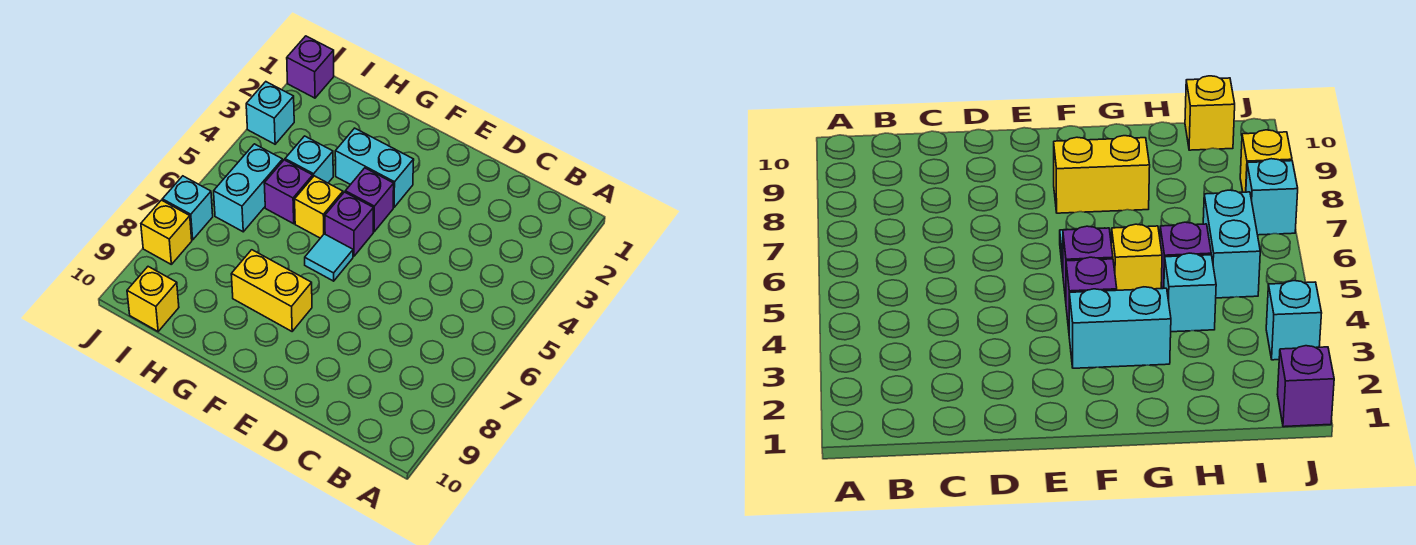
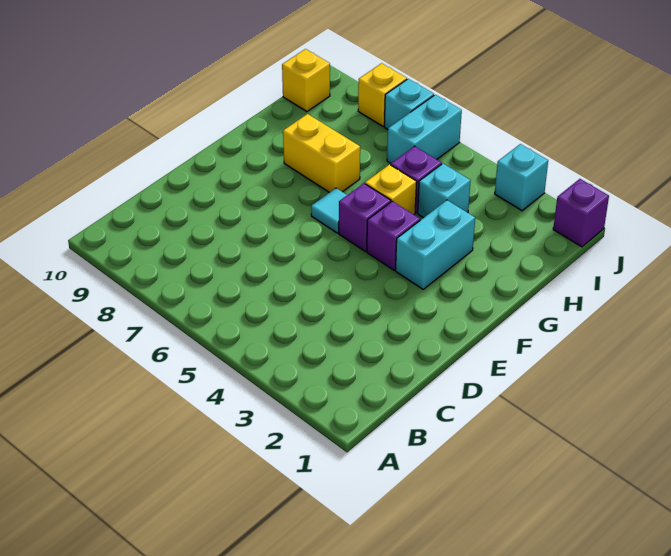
yellow 1x2 brick [231,250,312,331] -> yellow 1x2 brick turned to [283,114,360,192]
cyan 1x2 brick [214,144,283,232] -> cyan 1x2 brick turned to [387,95,462,163]

